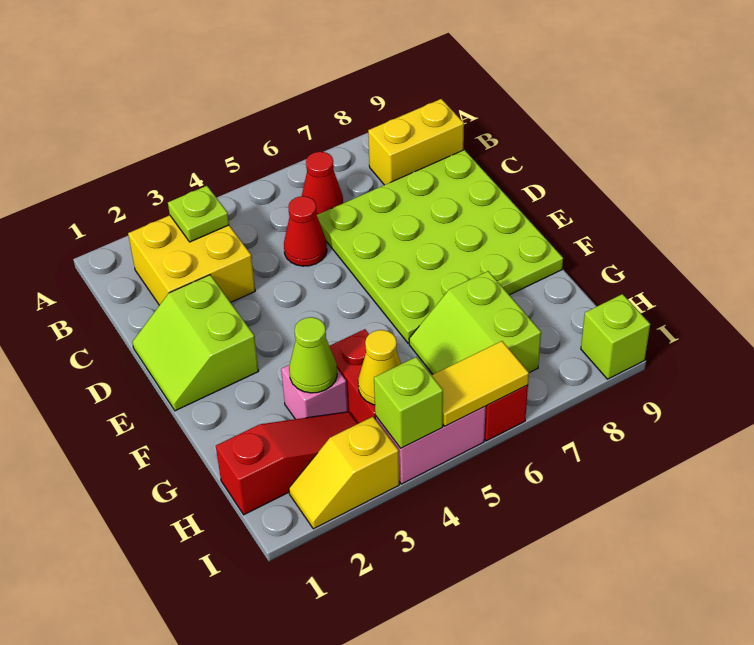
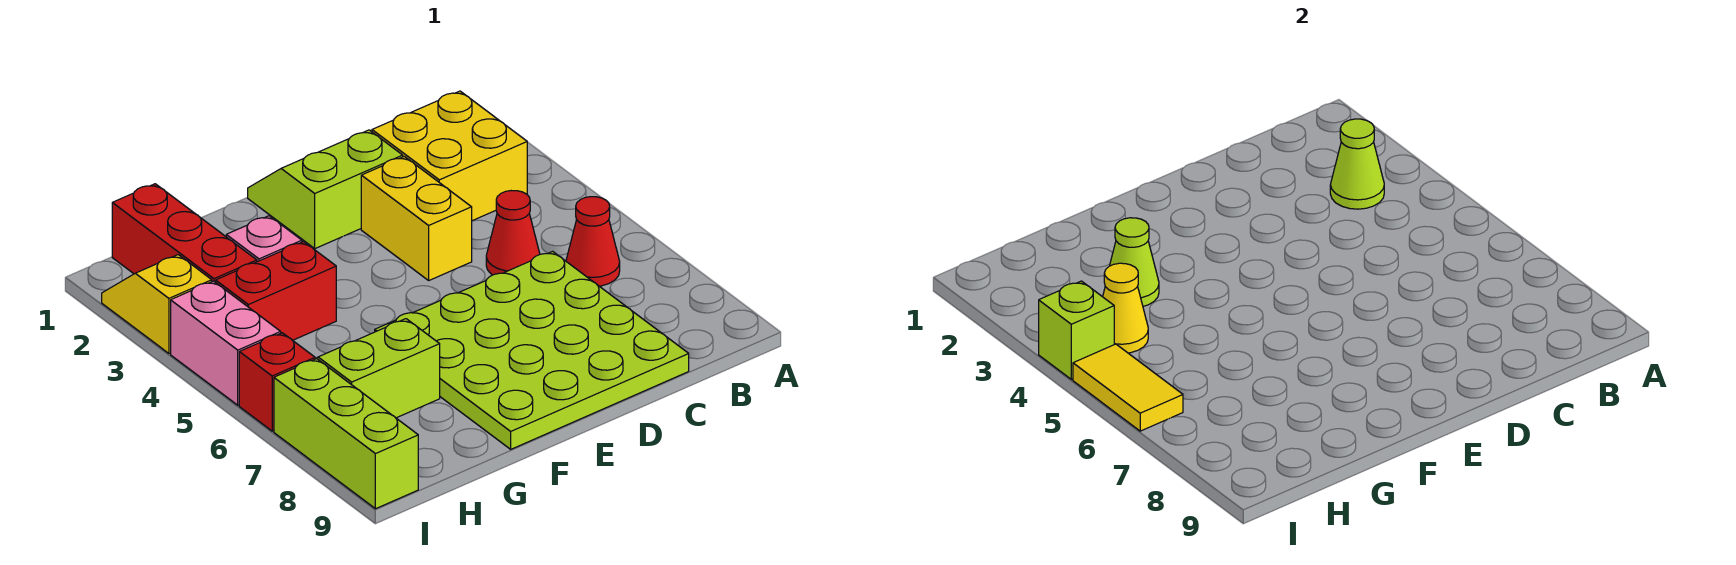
lime 1x1 plate [168,186,229,242] -> lime 1x1 cone [1330,119,1384,209]
yellow 1x2 brick [368,99,464,185] -> yellow 1x2 brick moved to [361,156,472,280]
red 1x3 slope [216,412,358,515] -> red 1x3 brick [112,184,257,282]
lime 1x1 brick [581,294,650,379] -> lime 1x3 brick [274,359,418,509]

